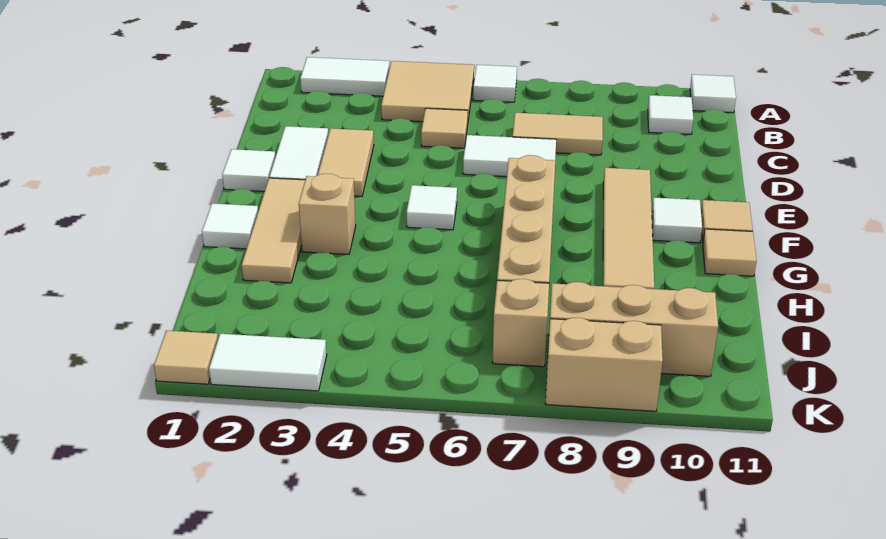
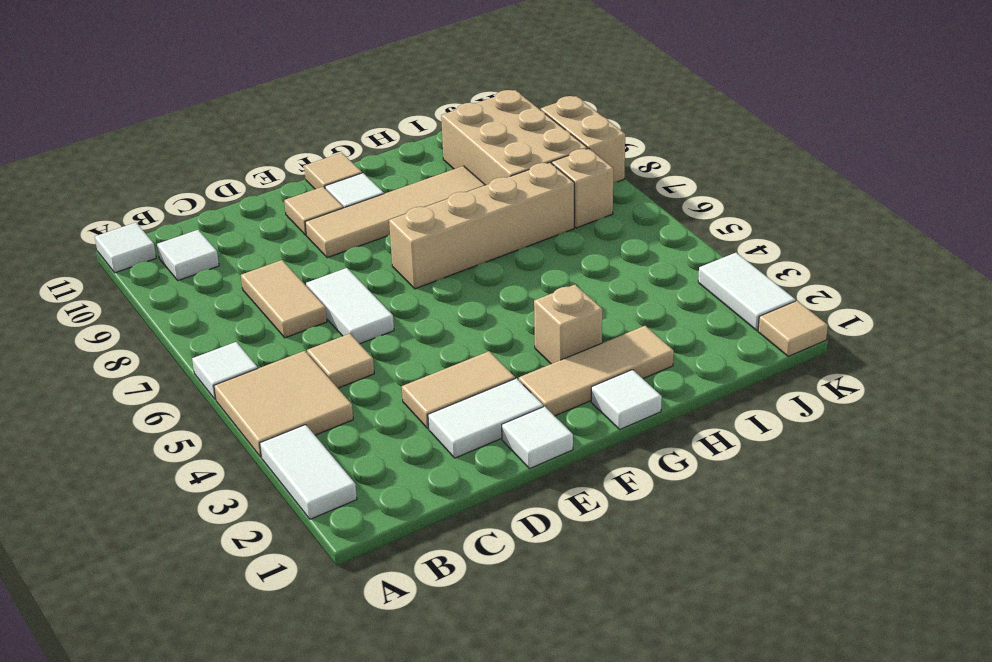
white 1x1 tile [407,185,457,230] -> none
tan 1x1 tile [703,229,757,276] -> tan 1x1 tile moved to [284,187,343,235]
tan 1x3 brick [548,282,718,376] -> tan 2x3 brick [441,90,587,185]

